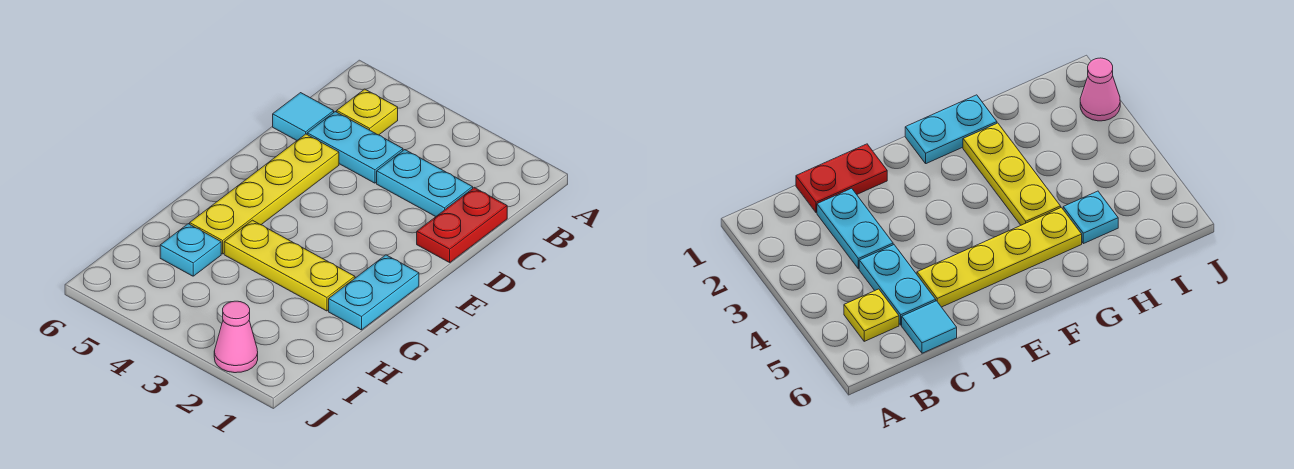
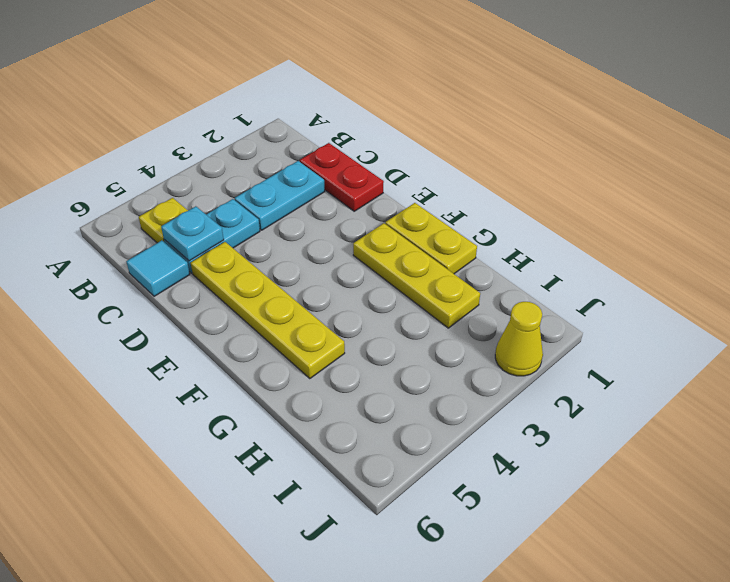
cyan 1x2 plate [329,255,419,330] -> yellow 1x2 plate [385,203,477,274]
yellow 1x3 plate [224,220,355,311] -> yellow 1x3 plate turned to [353,223,480,328]
cyan 1x1 plate [160,224,221,276] -> cyan 1x1 plate moved to [161,206,224,261]
pink 1x1 cone [214,301,258,373] -> yellow 1x1 cone [495,302,543,376]

